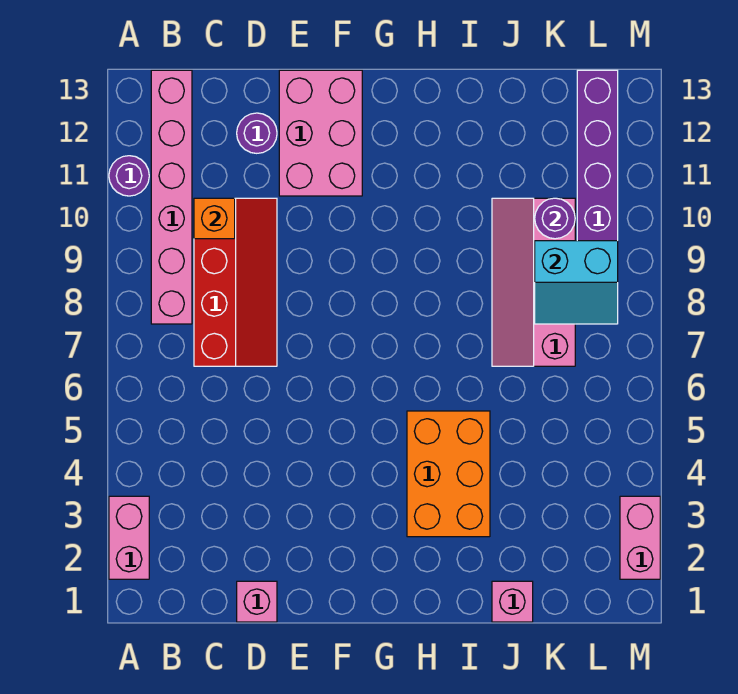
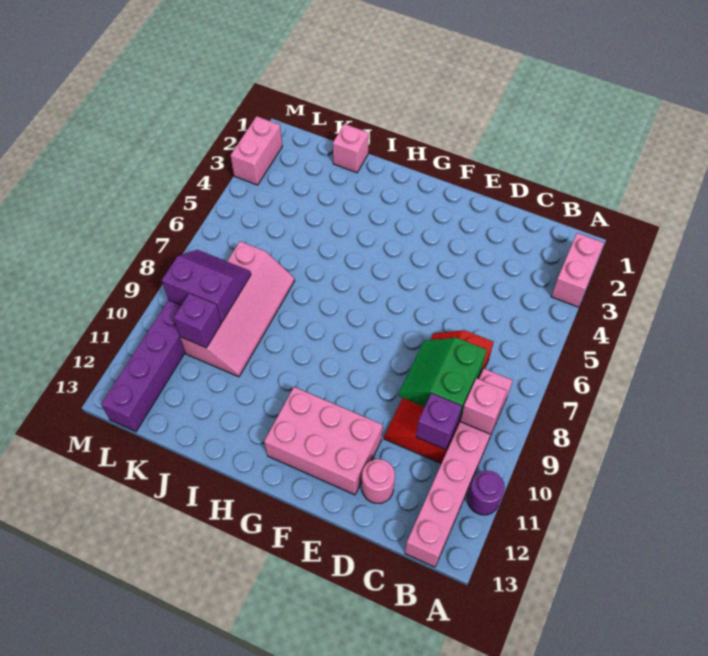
none -> green 2x2 slope [398,338,487,419]
orange 1x1 brick [194,198,235,239] -> purple 1x1 brick [416,393,462,450]
pink 1x1 brick [237,581,277,622] -> pink 1x1 brick moved to [460,378,507,434]
purple 1x1 round brick [237,113,277,153] -> pink 1x1 round brick [362,459,395,503]
pink 2x3 brick [279,70,362,196] -> pink 2x3 brick turned to [264,387,383,495]
orange 2x3 brick [407,411,490,537] -> none
cyan 2x2 slope [535,241,618,324] -> purple 2x2 slope [162,250,251,322]
purple 1x1 round brick [535,198,575,239] -> purple 1x1 brick [174,293,221,348]

